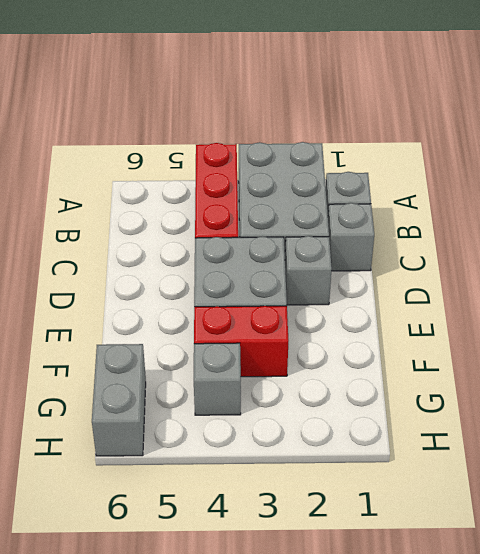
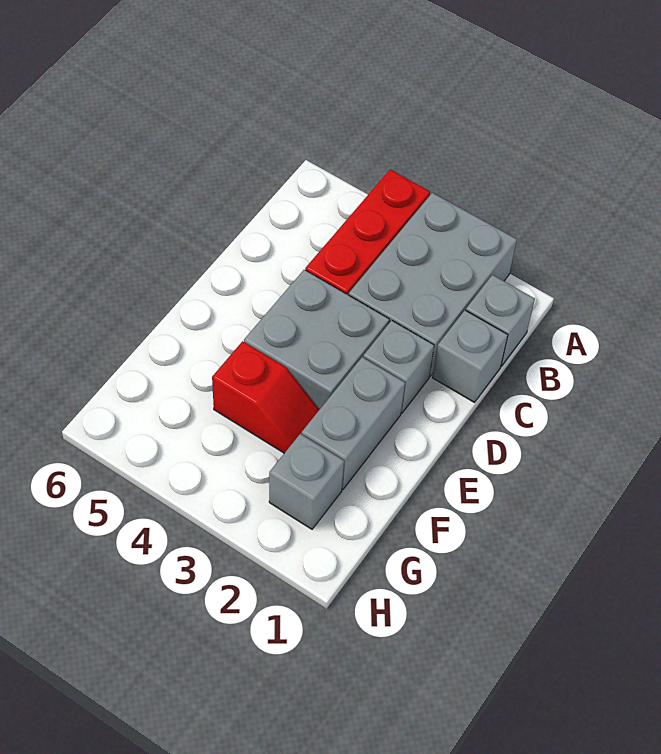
red 1x2 brick [194,306,288,377] -> red 1x2 slope [212,341,319,453]
grey 1x1 brick [194,343,241,415] -> grey 1x1 brick moved to [269,434,344,529]
grey 1x2 brick [92,344,146,456] -> grey 1x2 brick moved to [302,357,405,489]

